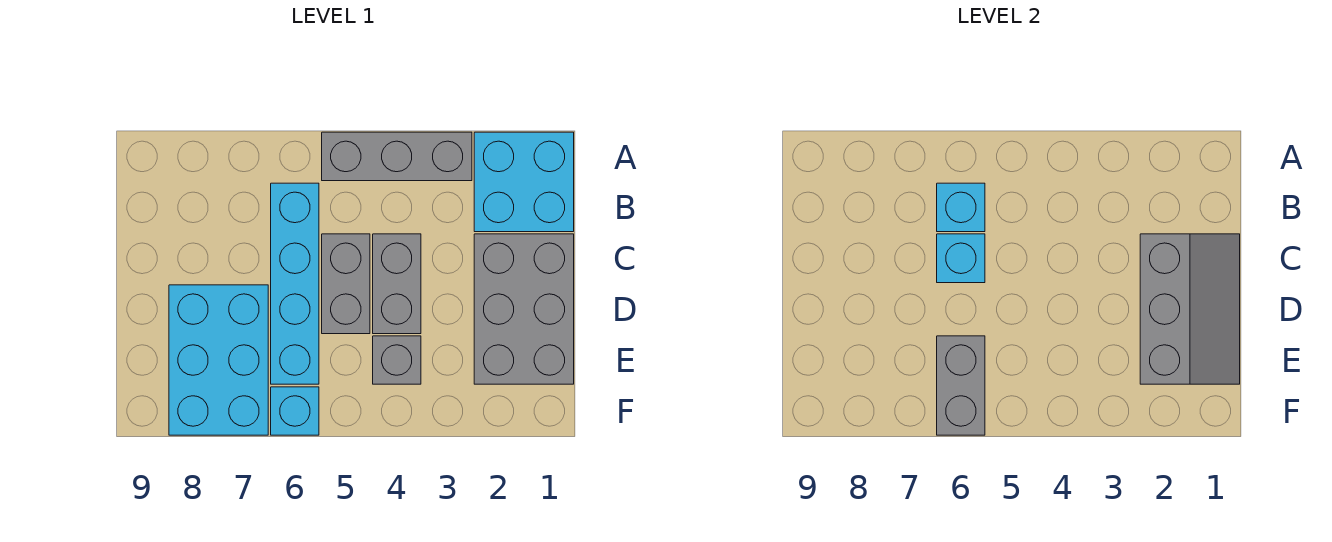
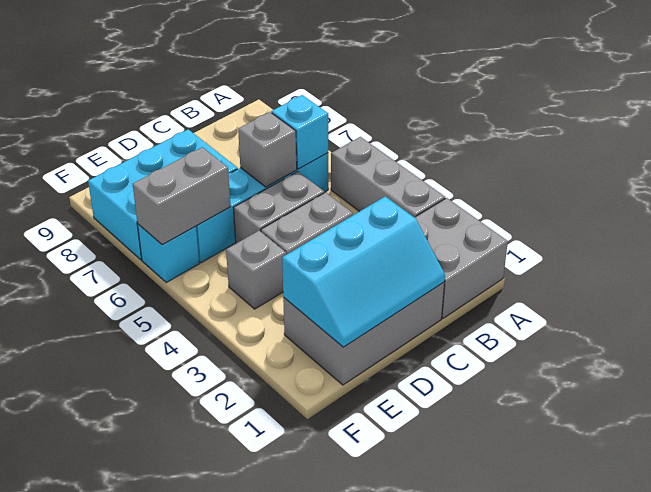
cyan 2x2 brick [474,132,574,232] -> grey 2x2 brick [414,198,508,318]
grey 2x3 slope [1140,234,1240,384] -> cyan 2x3 slope [282,196,445,347]
cyan 1x1 brick [937,234,985,283] -> grey 1x1 brick [238,112,297,187]

